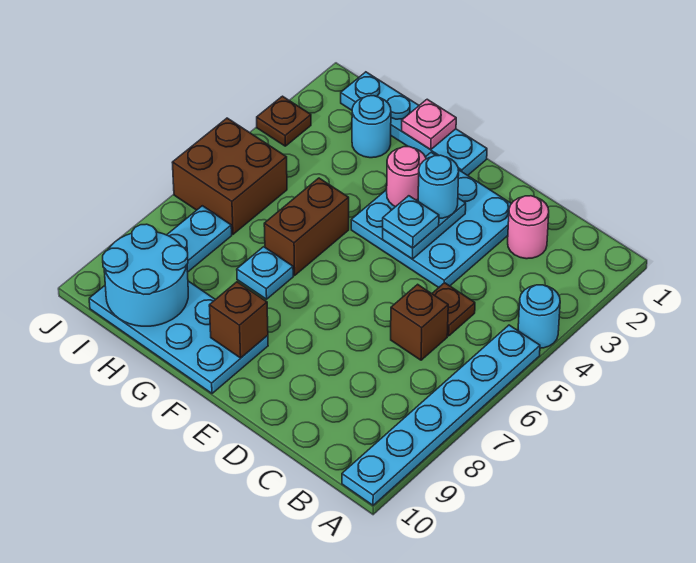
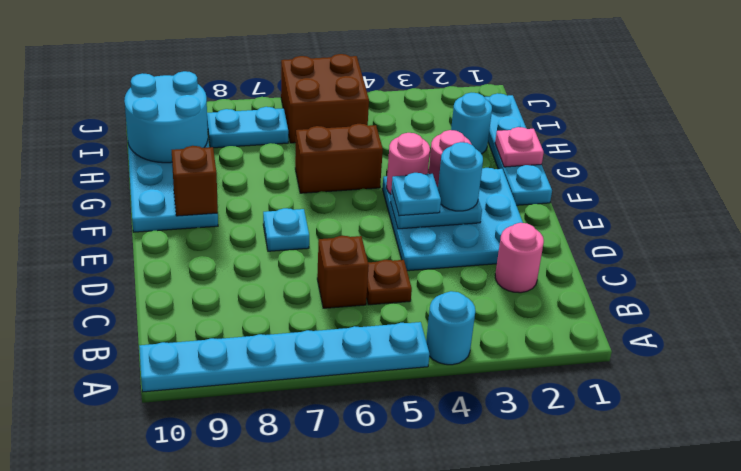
none -> pink 1x1 round brick [387,133,430,194]
cyan 1x1 plate [237,247,293,299] -> cyan 1x1 plate moved to [263,208,309,251]
brown 1x1 plate [257,96,311,146] -> none

